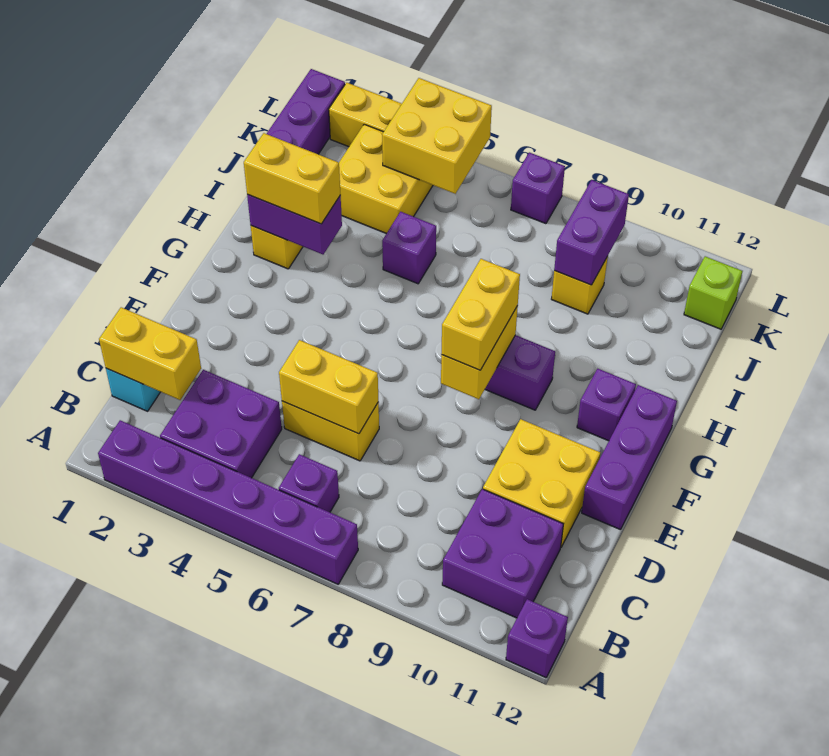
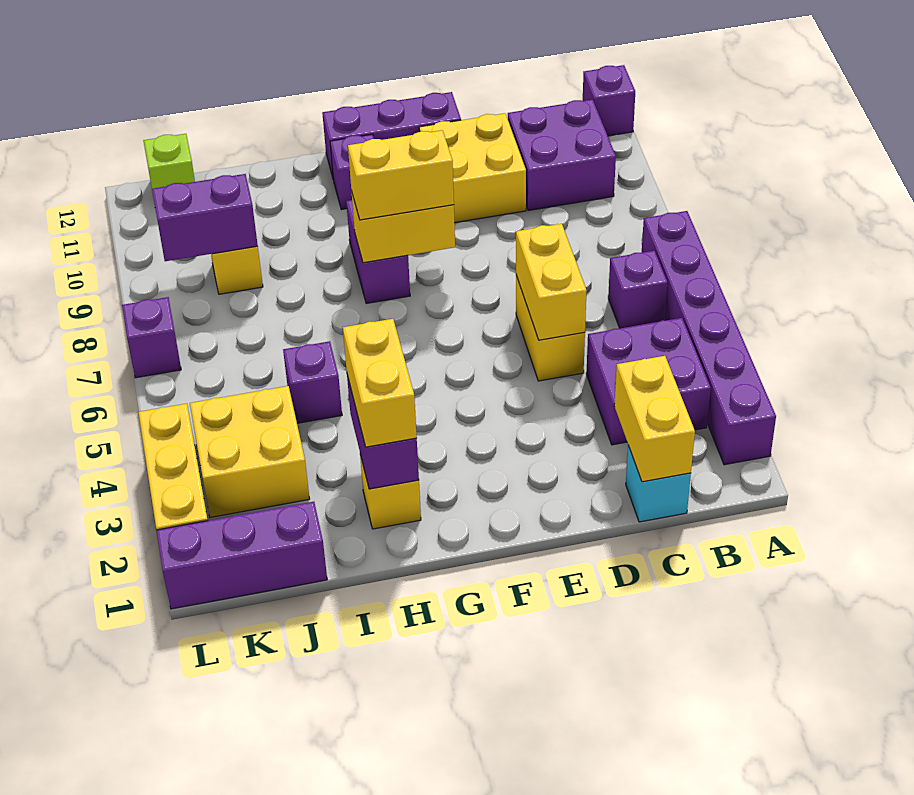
yellow 2x2 brick [382,78,492,194] -> none

